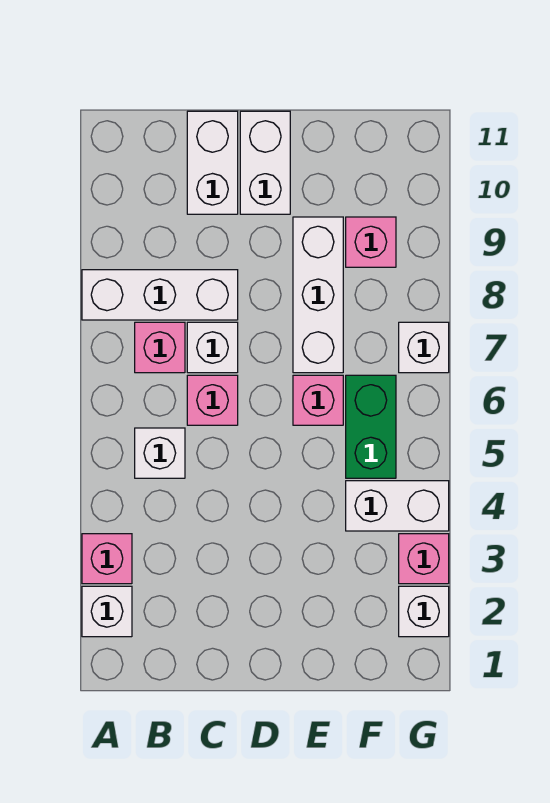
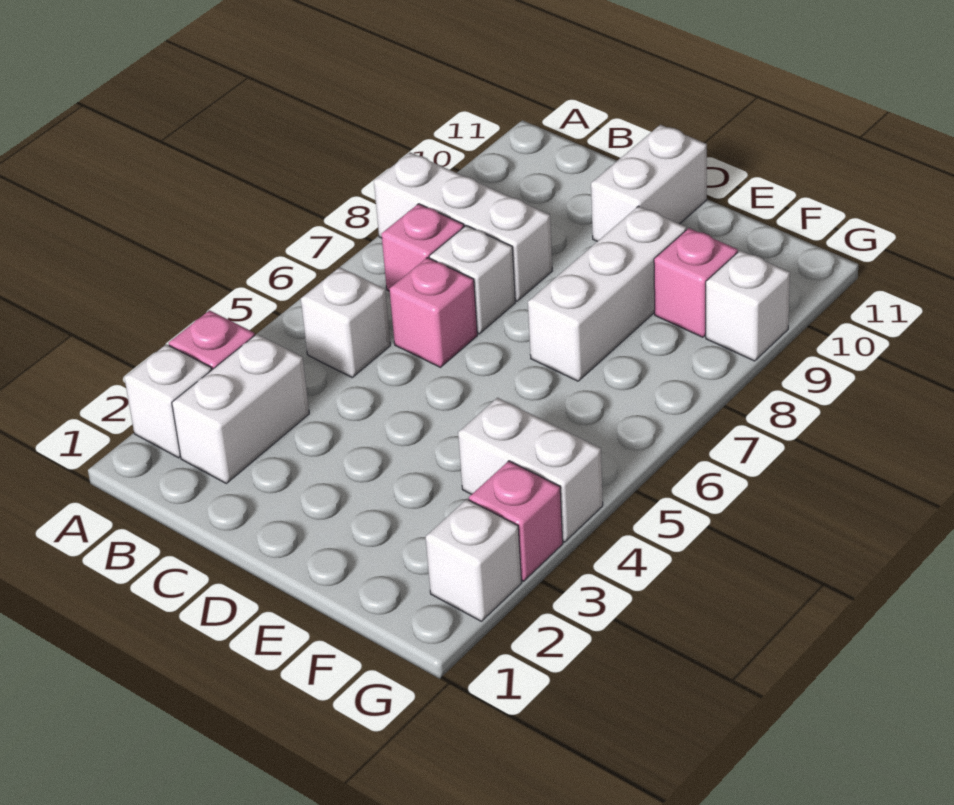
white 1x2 brick [187,111,238,214] -> white 1x2 brick moved to [172,334,309,483]
pink 1x1 brick [293,375,343,425] -> none
green 1x2 brick [346,375,396,478] -> none
white 1x1 brick [399,322,449,373] -> white 1x1 brick moved to [706,250,790,361]

